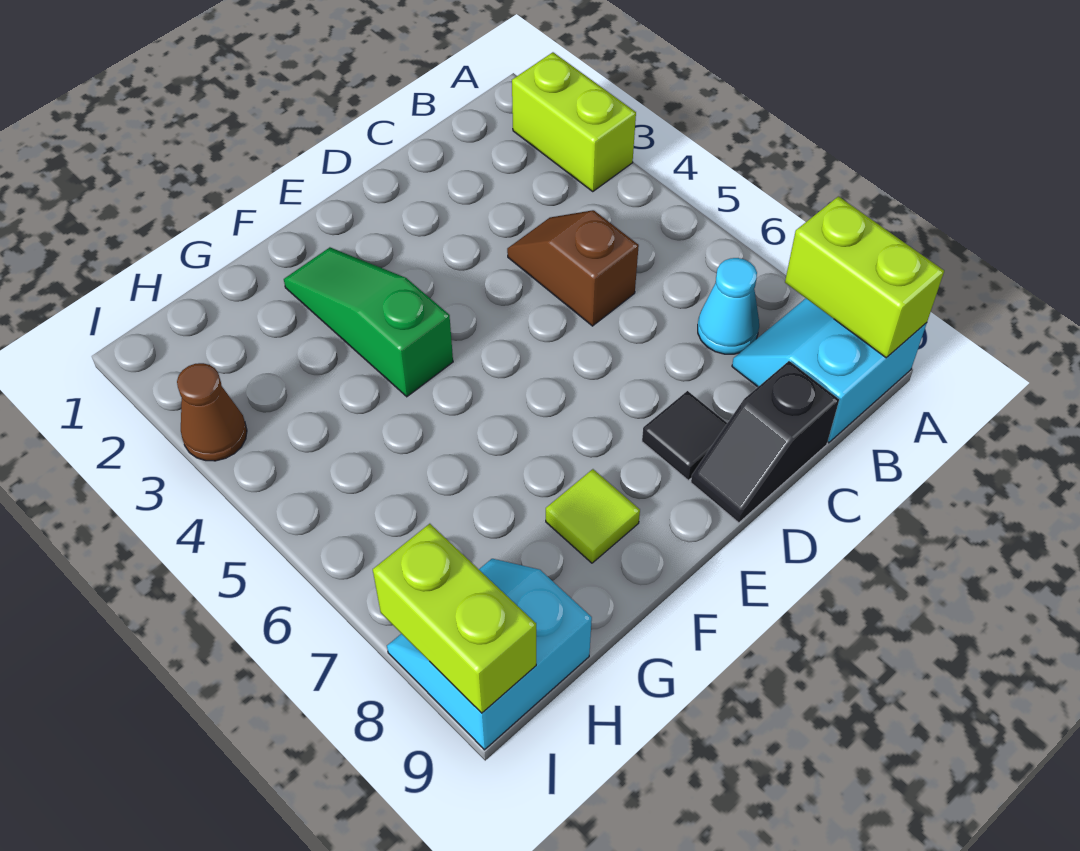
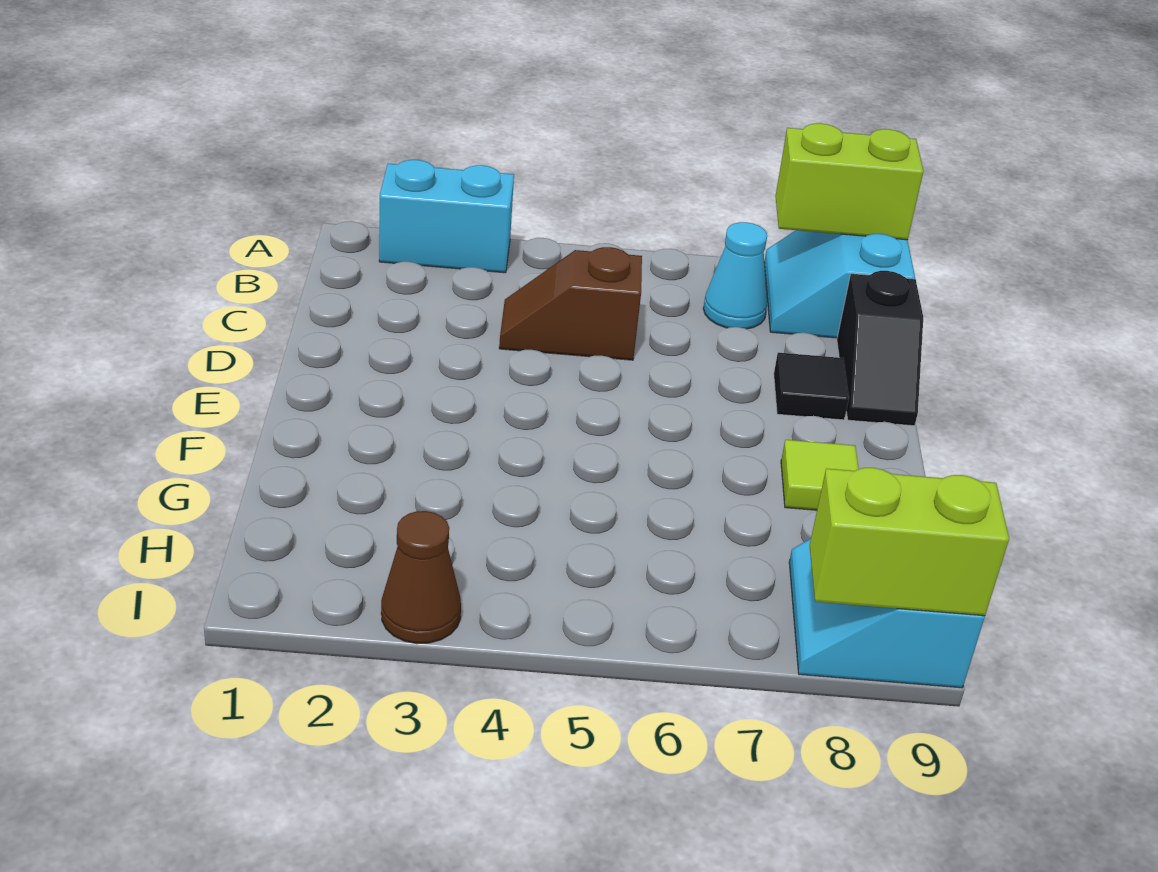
lime 1x2 brick [512,52,636,191] -> cyan 1x2 brick [379,160,514,273]
green 1x3 slope [284,247,453,397] -> none

